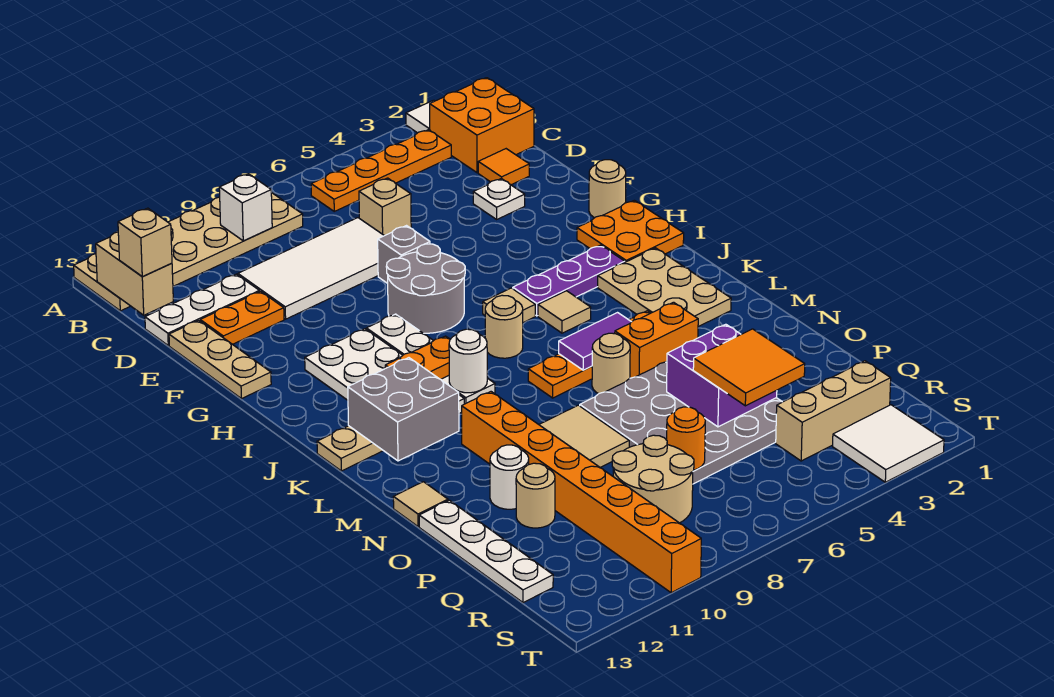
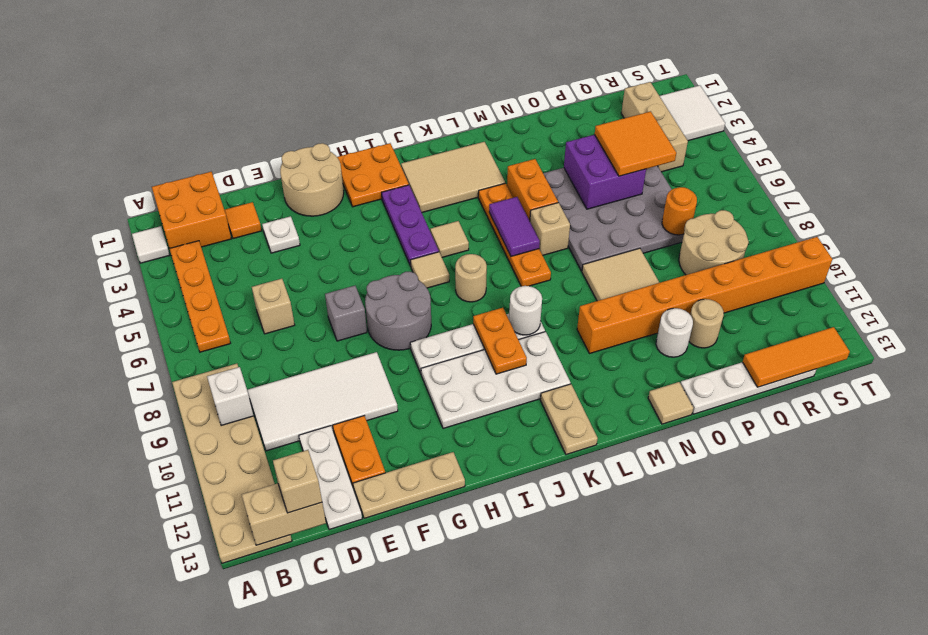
white 2x4 tile [238,218,384,319] -> white 2x4 tile turned to [247,352,398,451]
tan 1x1 round brick [589,160,626,218] -> tan 2x2 round brick [280,143,344,216]
tan 2x3 plate [598,248,731,327] -> tan 2x3 tile [401,142,505,212]
grey 2x2 brick [348,358,459,461] -> none
tan 1x1 round brick [592,333,630,394] -> tan 1x1 brick [530,203,570,255]
none -> orange 1x3 tile [743,327,850,387]

